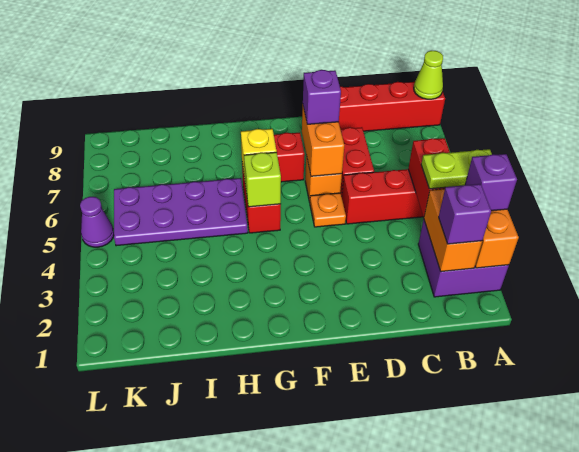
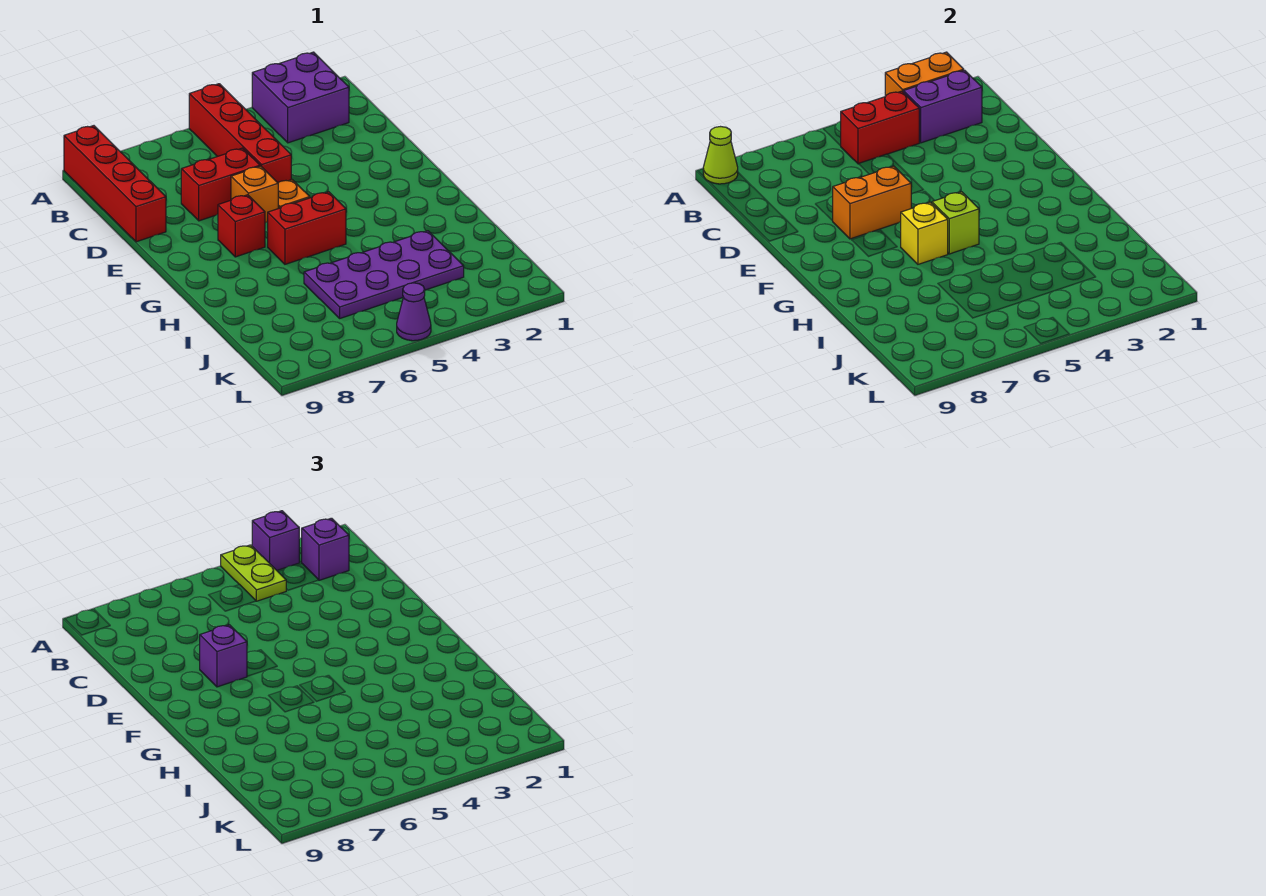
orange 1x2 brick [424,189,482,272] -> purple 1x2 brick [903,70,982,143]
purple 2x4 plate [114,178,248,246] -> purple 2x4 plate turned to [304,231,464,318]

